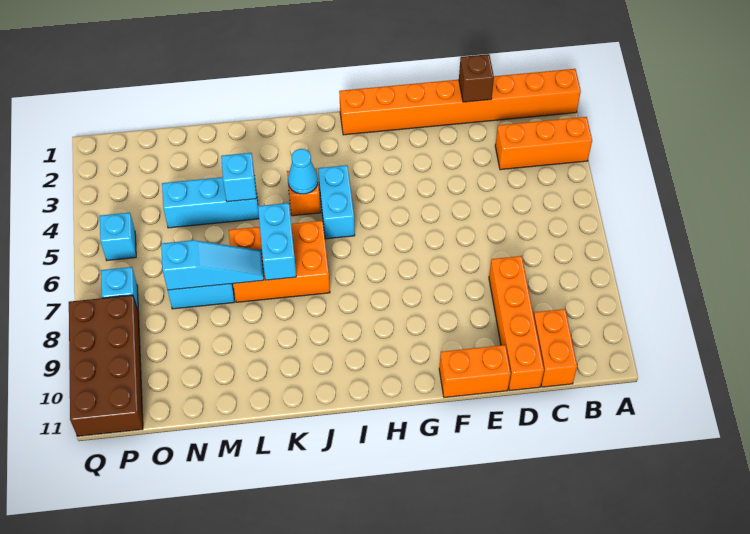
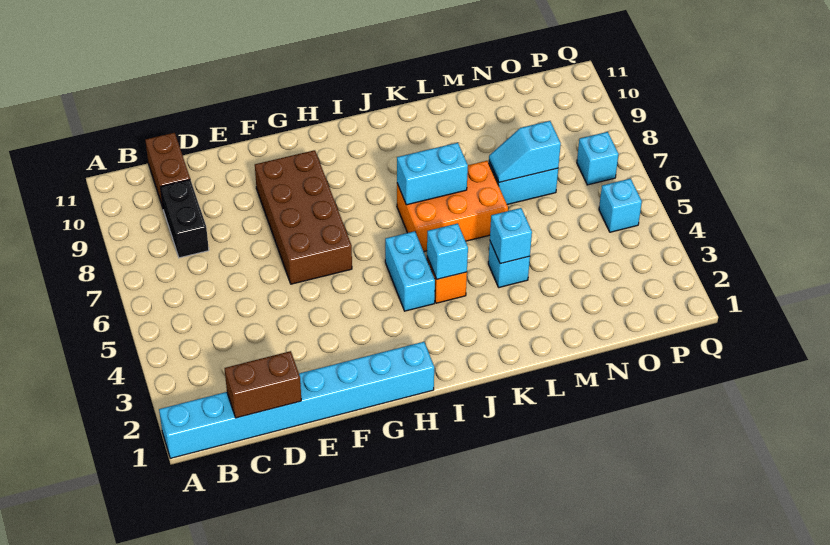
orange 1x8 brick [339,69,581,135] -> cyan 1x8 brick [159,342,434,458]
orange 1x3 brick [495,117,592,170] -> none
none -> black 1x2 brick [160,179,209,258]
orange 1x2 brick [534,309,577,387] -> brown 1x2 brick [145,133,190,207]
brown 1x1 brick [459,54,494,102] -> brown 1x2 brick [225,351,301,418]
orange 1x4 brick [489,256,544,391] -> none
orange 1x2 brick [439,345,511,397] -> none
cyan 1x1 cone [288,149,318,194] -> cyan 1x1 brick [427,223,468,279]
cyan 1x2 brick [258,203,296,280] -> cyan 1x2 brick turned to [397,143,468,205]
cyan 1x3 brick [162,177,259,228] -> cyan 1x1 brick [488,242,530,287]
cyan 1x3 slope [161,240,264,290] -> cyan 1x2 slope [489,121,561,182]
brown 2x4 brick [69,295,143,436] -> brown 2x4 brick moved to [255,150,352,284]

